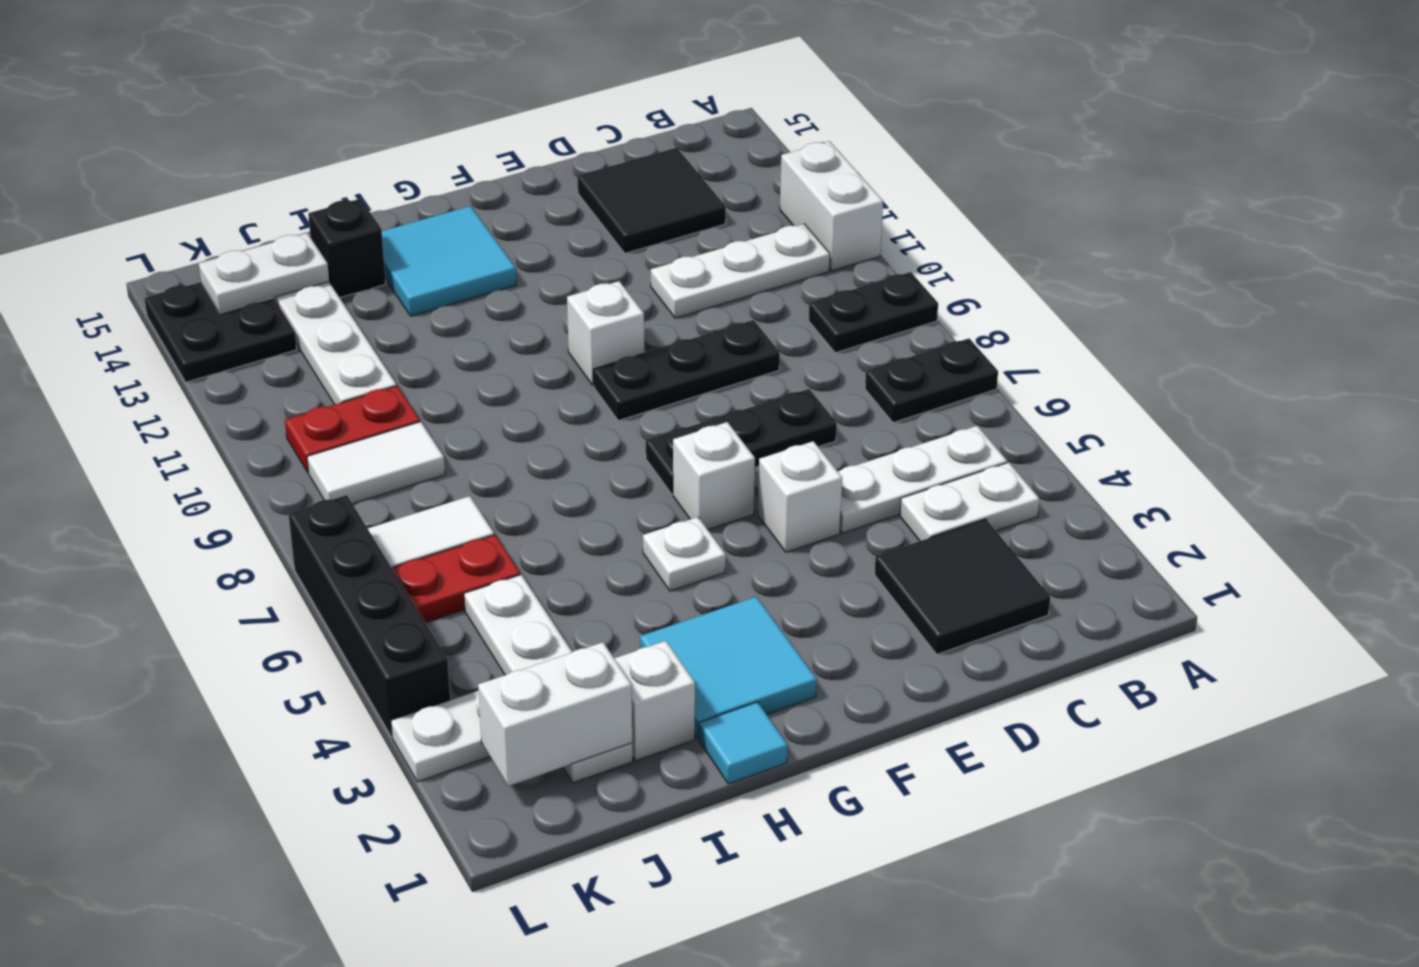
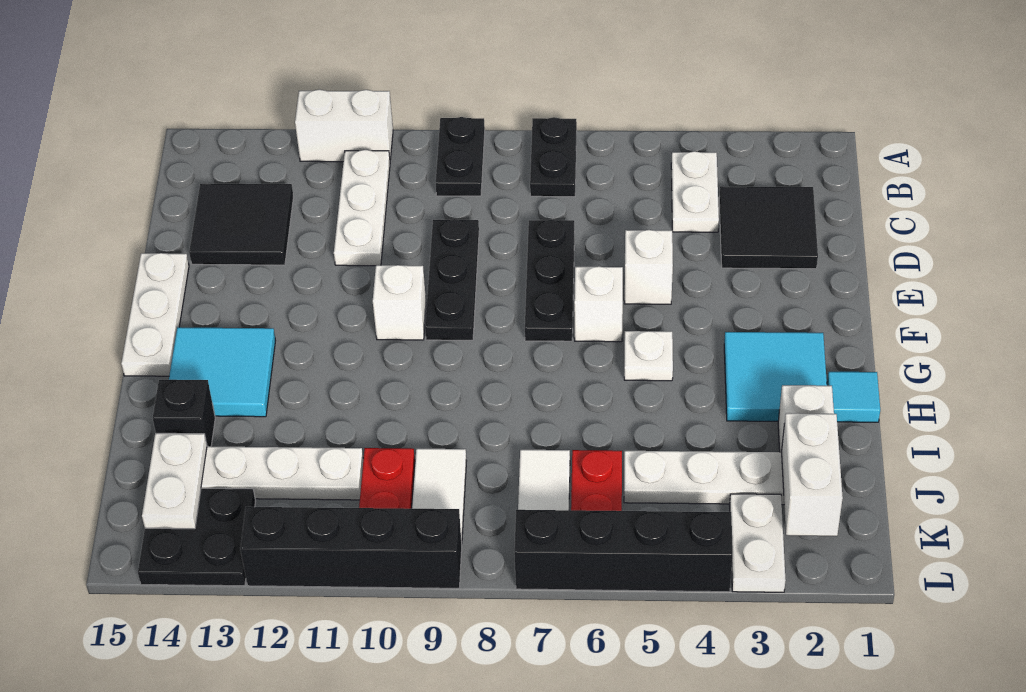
white 1x3 plate [838,426,1007,533] -> white 1x3 plate moved to [121,253,189,376]
none -> black 1x4 brick [240,507,462,588]

